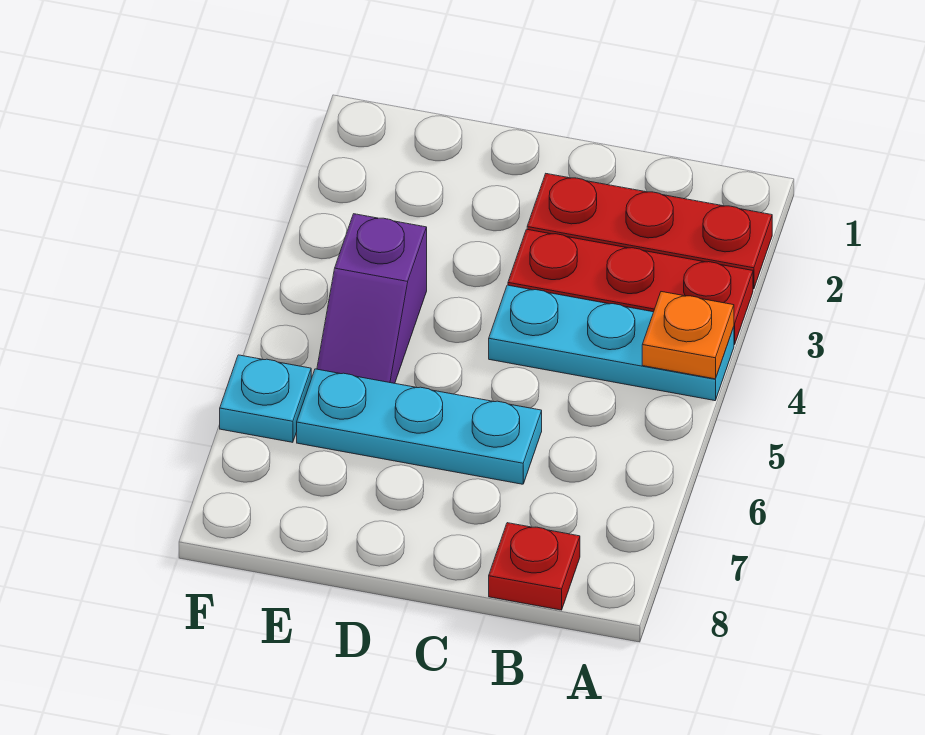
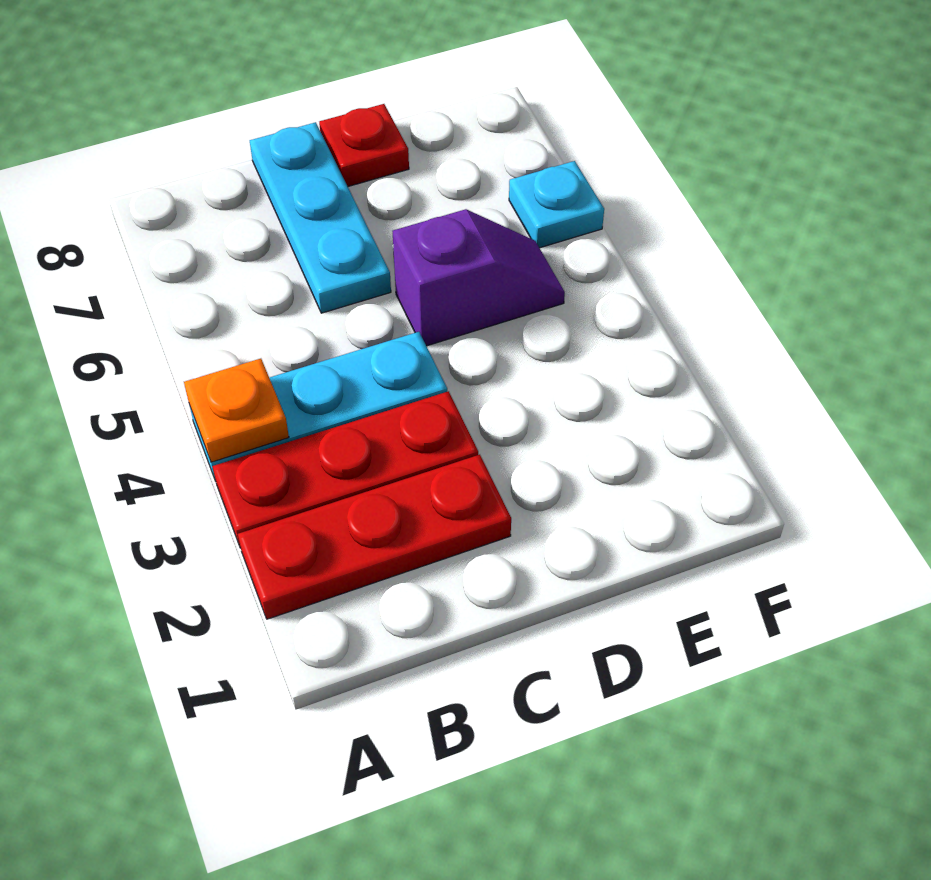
red 1x1 plate [489,523,580,610] -> red 1x1 plate moved to [319,104,409,186]
cyan 1x3 plate [297,369,542,484] -> cyan 1x3 plate turned to [250,122,391,313]
purple 1x2 slope [317,214,427,383] -> purple 1x2 slope turned to [392,209,565,346]

